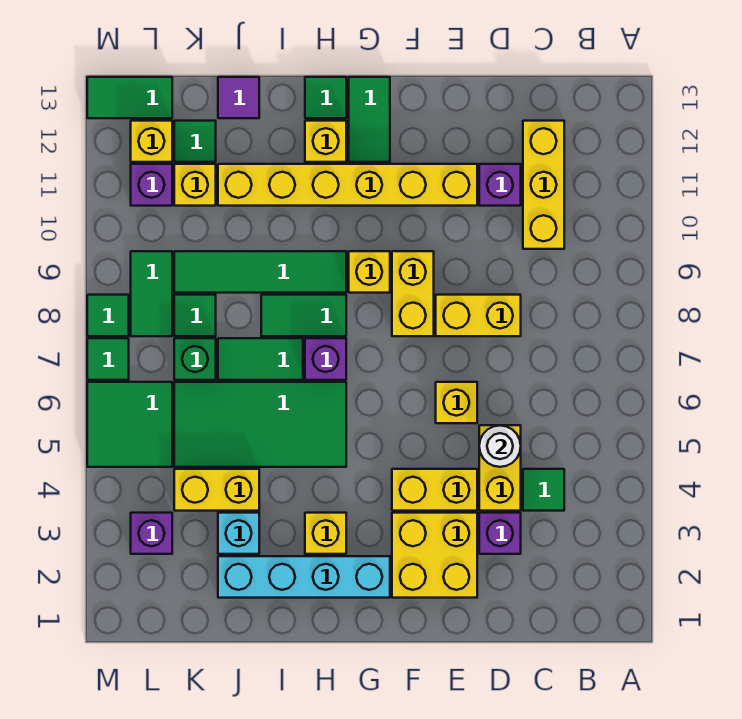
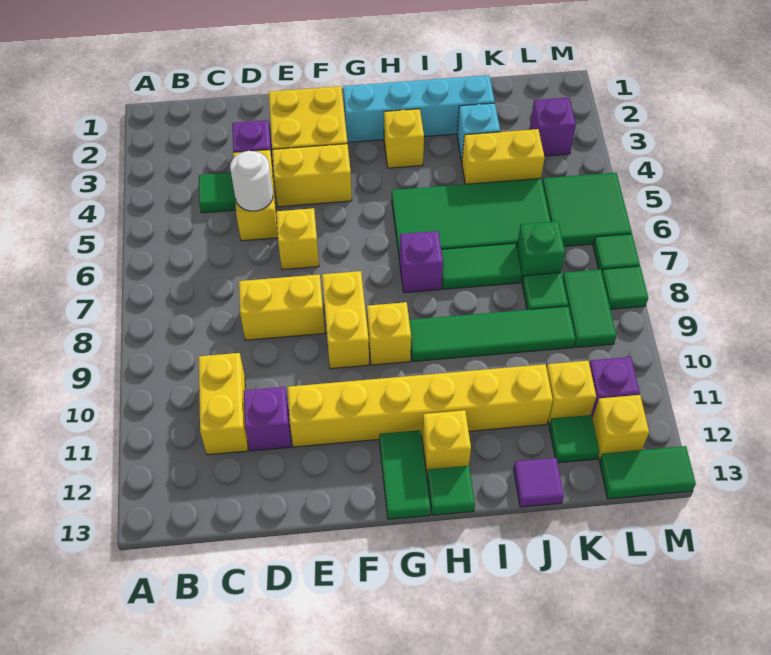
yellow 1x3 brick [523,121,564,249] -> yellow 1x2 brick [199,353,248,455]
green 1x2 tile [261,295,346,336] -> none

